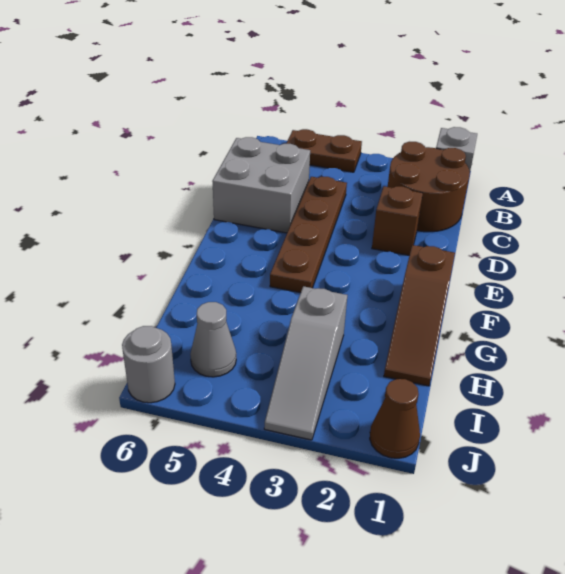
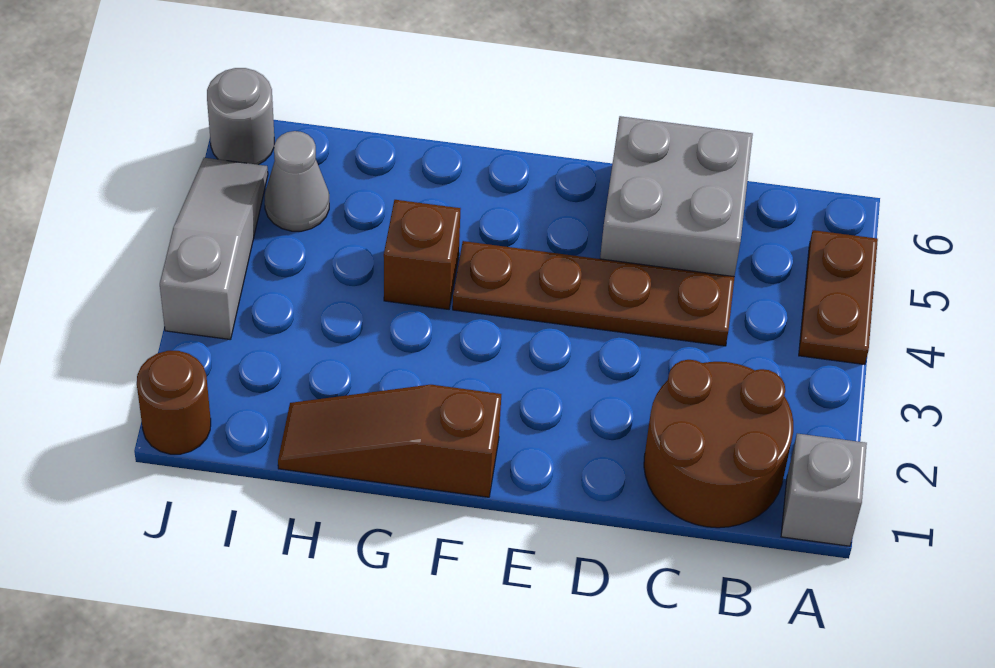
brown 1x1 brick [372,186,423,255] -> brown 1x1 brick moved to [384,200,460,309]
grey 1x3 slope [264,286,347,440] -> grey 1x3 slope turned to [160,158,268,340]
brown 1x1 cone [370,379,420,458] -> brown 1x1 round brick [137,351,211,454]

